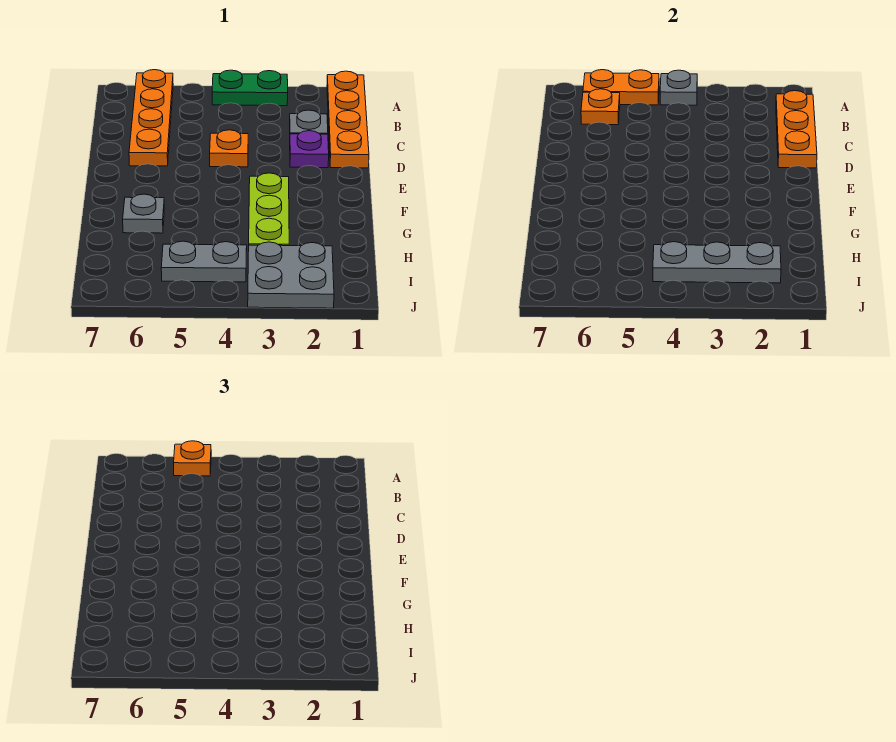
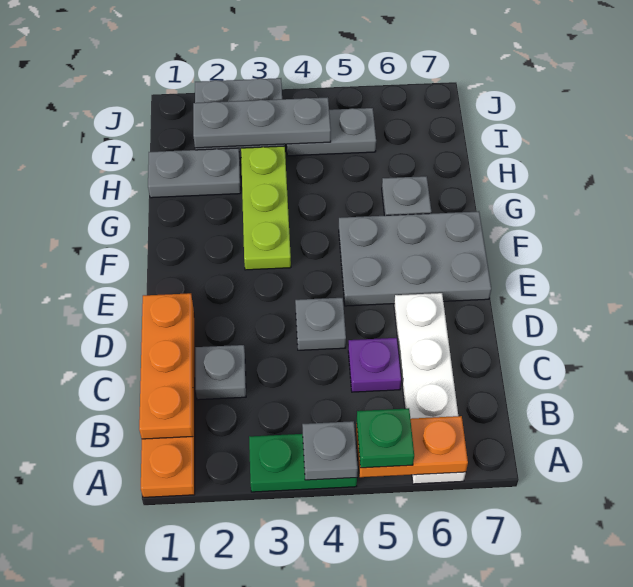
orange 1x1 plate [174,441,211,476] -> green 1x1 plate [357,408,414,468]
orange 1x4 plate [129,70,173,166] -> white 1x4 plate [394,293,466,484]
orange 1x1 plate [581,89,620,125] -> none
purple 1x1 plate [290,131,329,168] -> purple 1x1 plate moved to [348,338,402,392]
orange 1x1 plate [210,130,248,167] -> grey 1x1 plate [295,298,346,350]
none -> grey 2x3 plate [339,211,491,306]
none -> grey 1x2 plate [148,148,241,198]

